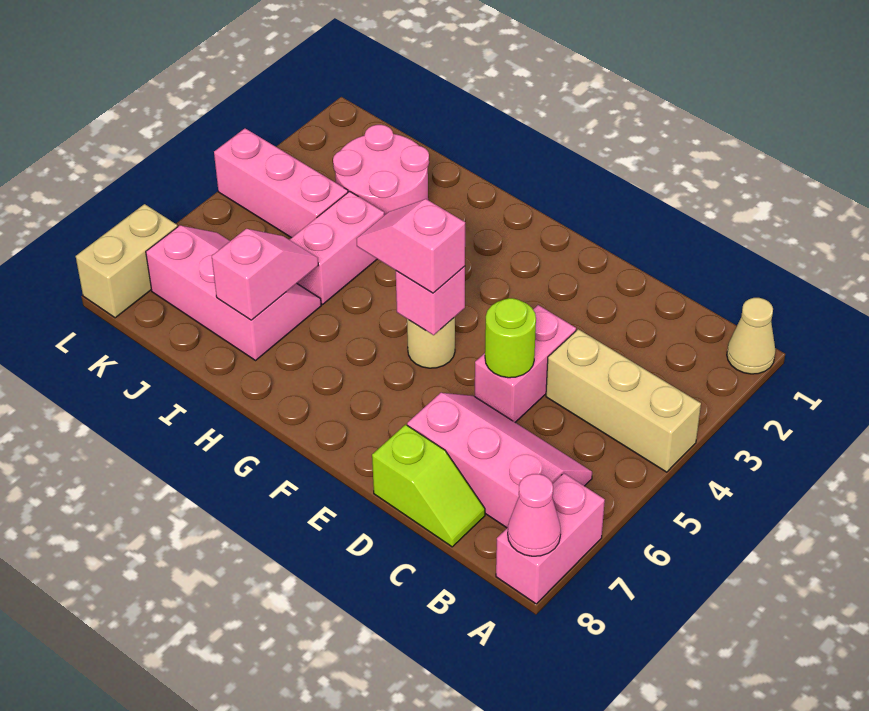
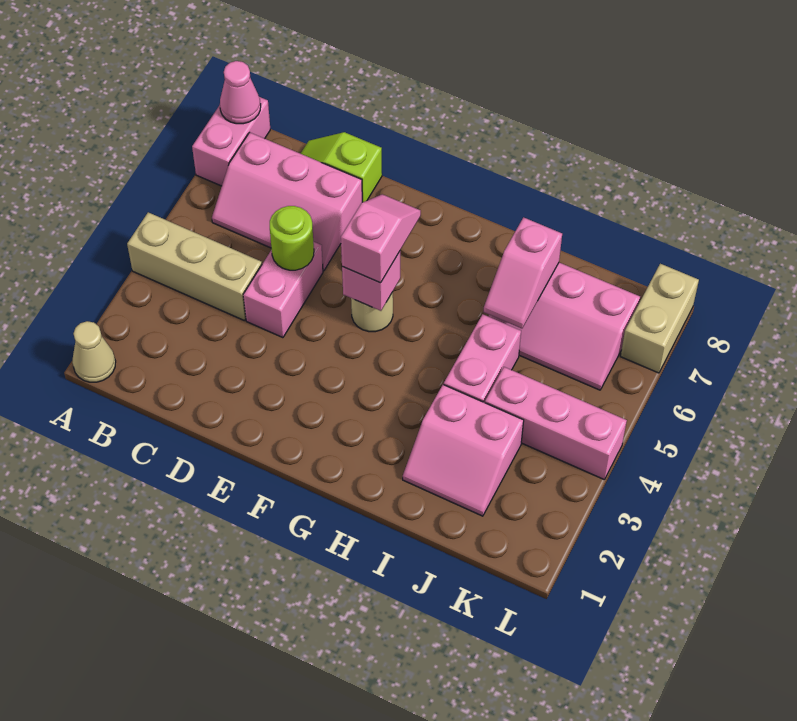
pink 1x2 slope [356,199,465,293] -> pink 1x2 slope turned to [341,194,421,283]
pink 2x2 round brick [333,125,429,215] -> pink 2x2 slope [403,385,524,516]

